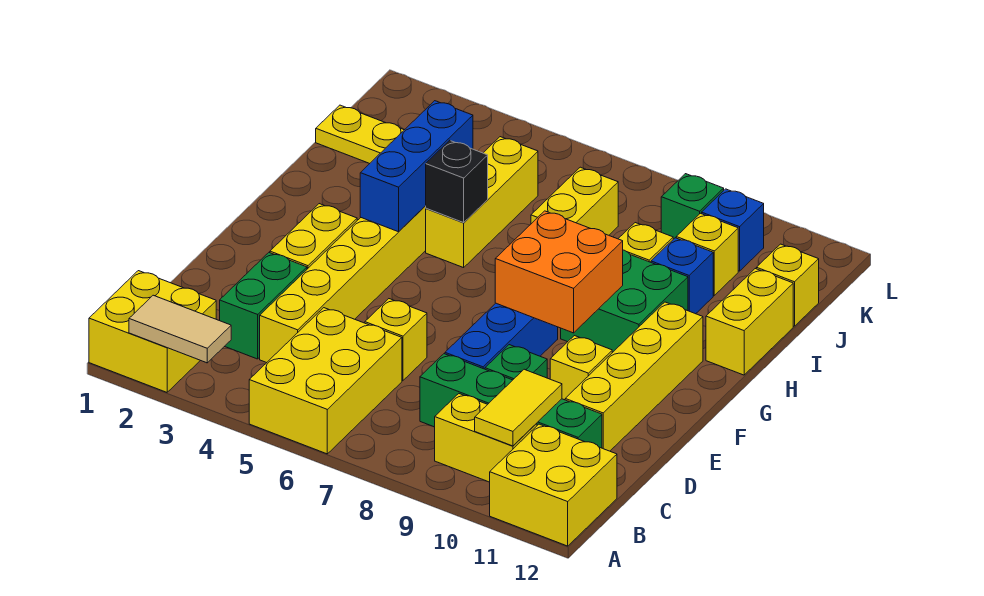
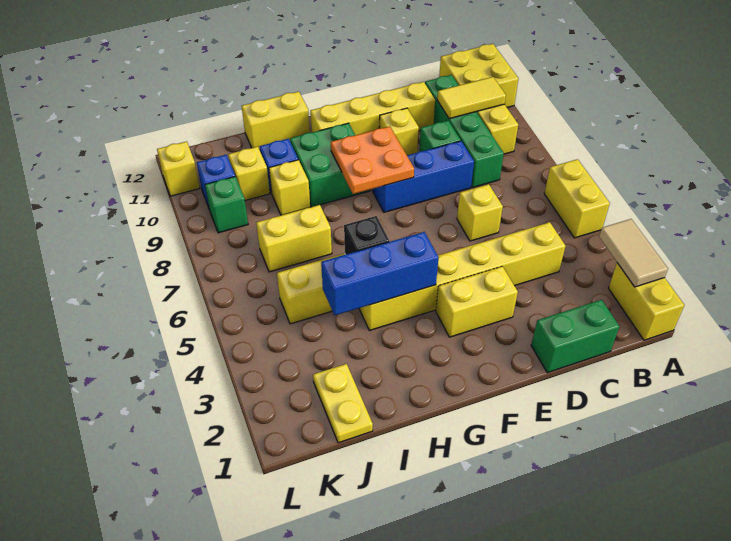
yellow 2x2 brick [89,271,216,392] -> yellow 1x2 brick [609,263,684,340]
yellow 2x3 brick [249,308,402,454] -> yellow 1x2 brick [544,159,610,238]
green 1x2 brick [220,253,307,359] -> green 1x2 brick moved to [531,300,619,373]
orange 2x2 brick [495,211,623,333] -> orange 2x2 plate [331,126,414,194]
yellow 1x1 brick [756,244,819,326] -> yellow 1x1 brick moved to [157,141,200,196]

